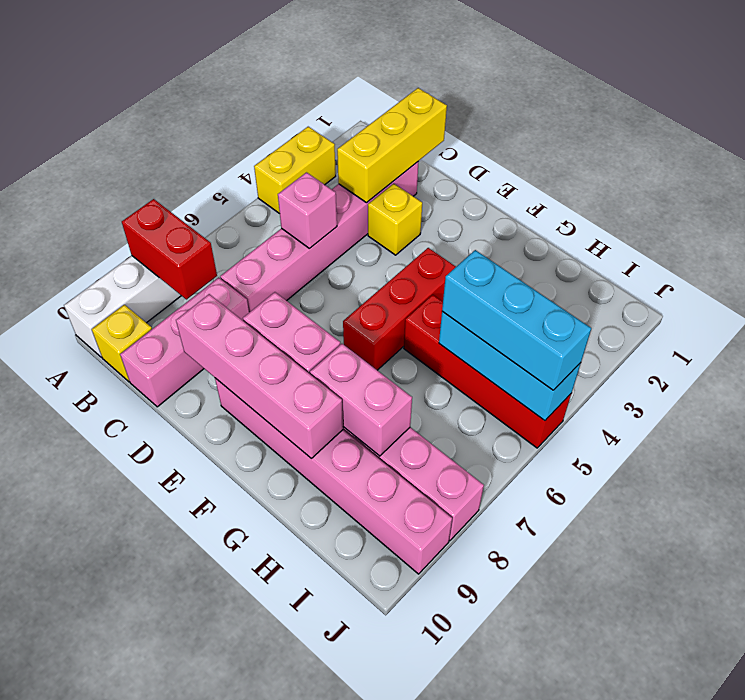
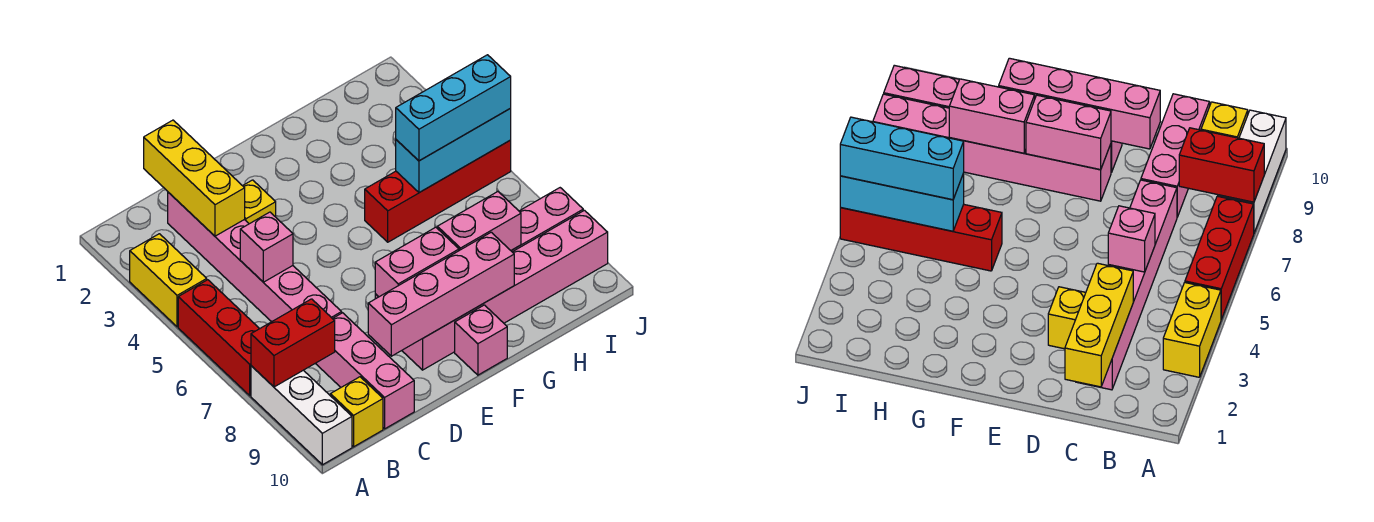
red 1x3 brick [343,248,456,370] -> red 1x3 brick moved to [178,280,259,396]
none -> pink 1x1 brick [455,305,507,375]

